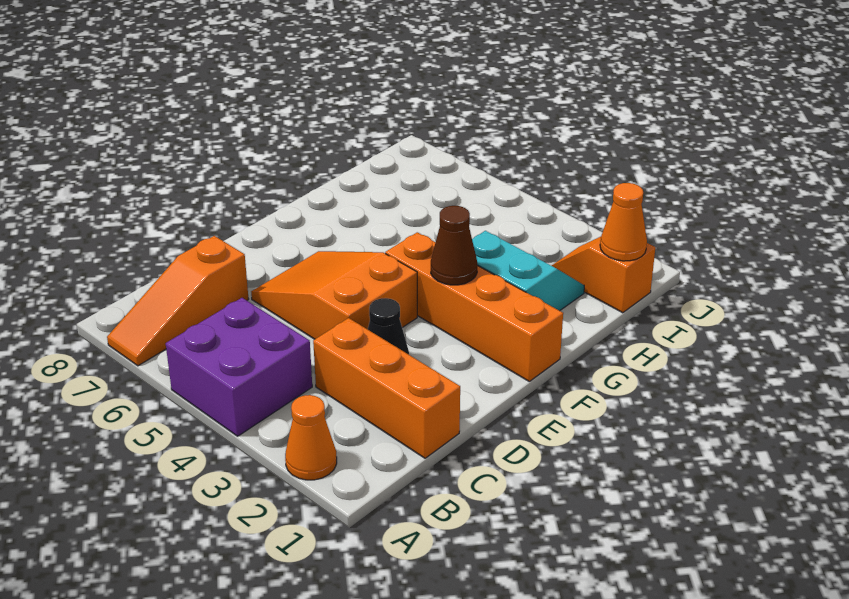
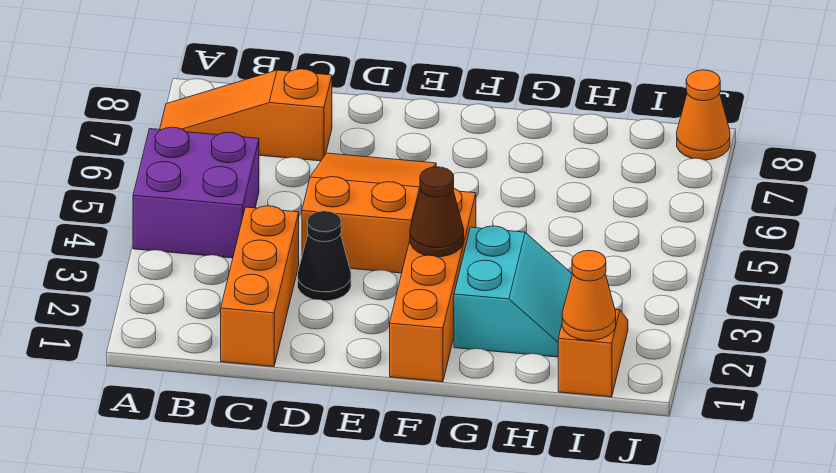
orange 1x1 cone [285,395,337,480] -> orange 1x1 cone moved to [677,70,730,160]

